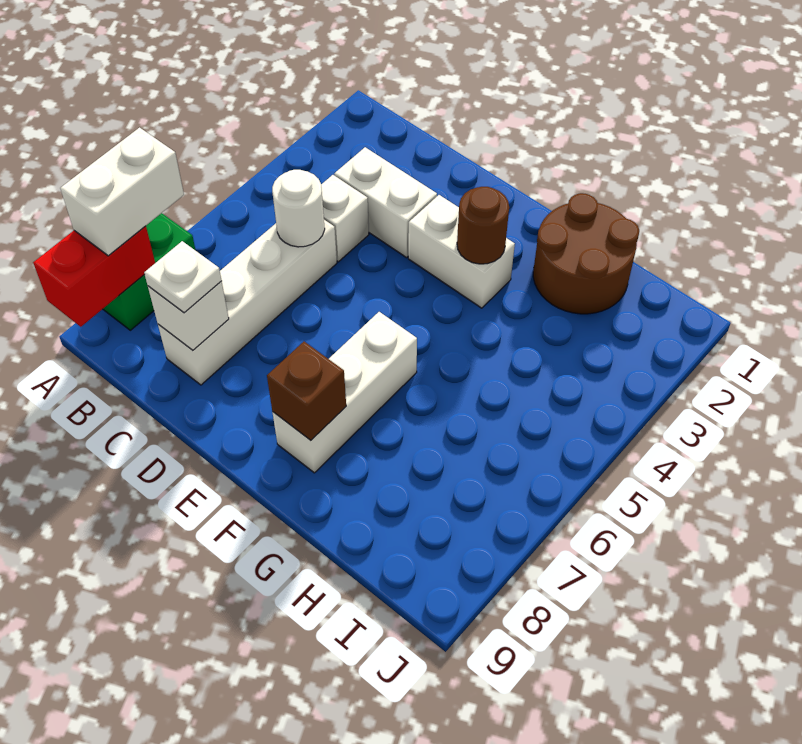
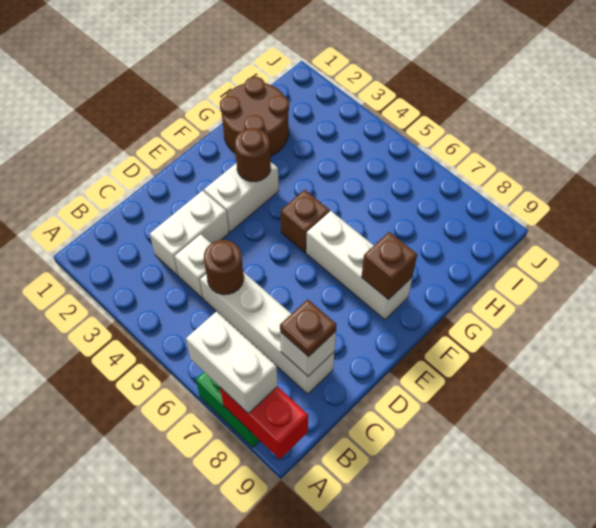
white 1x1 round brick [272,170,325,247] -> brown 1x1 round brick [204,240,244,295]
white 1x1 plate [144,241,222,313] -> brown 1x1 plate [280,299,337,357]
none -> brown 1x1 brick [281,190,330,253]

